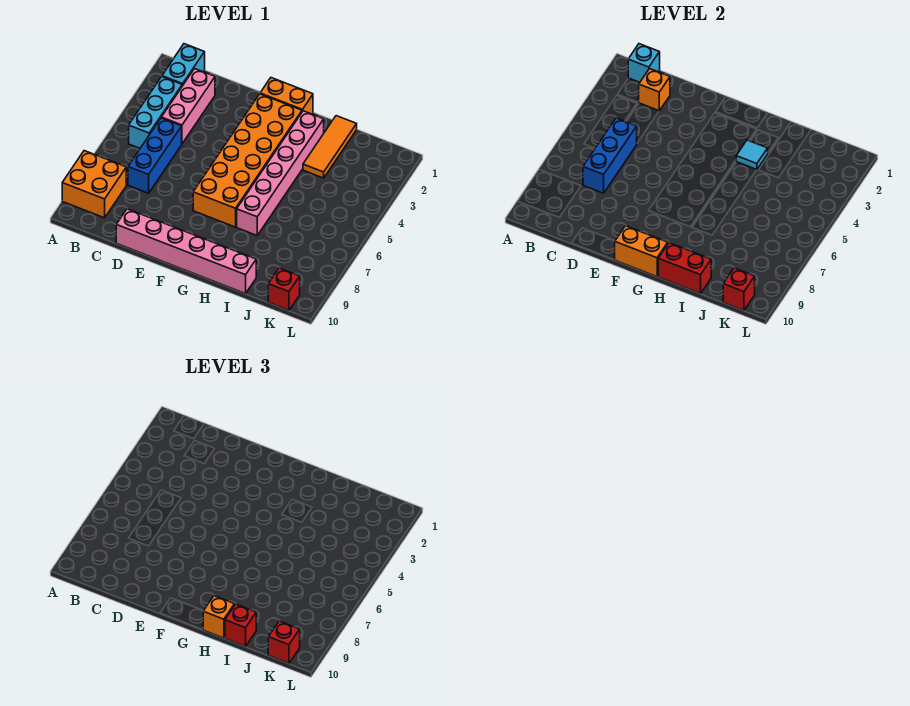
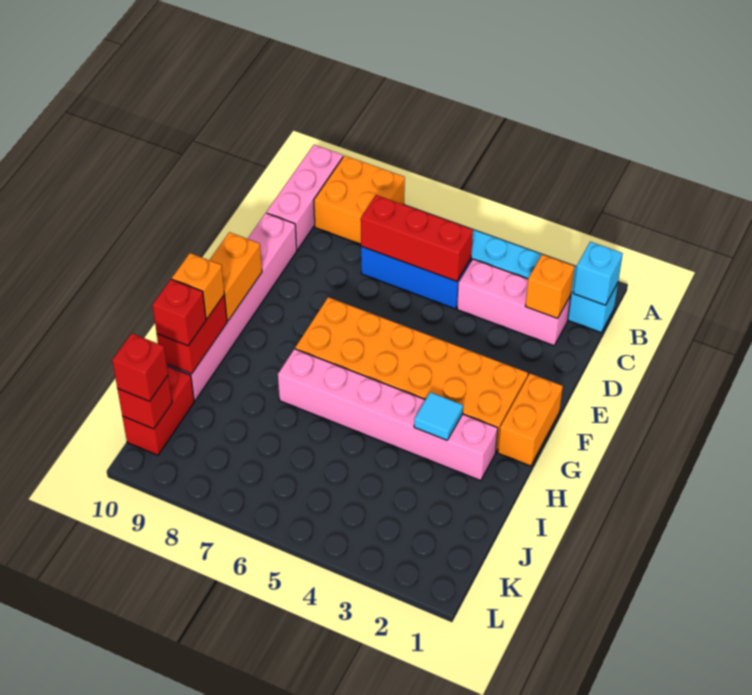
none -> pink 1x3 brick [267,145,343,250]
blue 1x3 brick [583,118,637,193] -> red 1x3 brick [361,195,473,281]
orange 1x3 tile [303,116,357,178] -> none
red 1x1 brick [268,268,300,310] -> red 1x2 brick [122,366,194,455]

